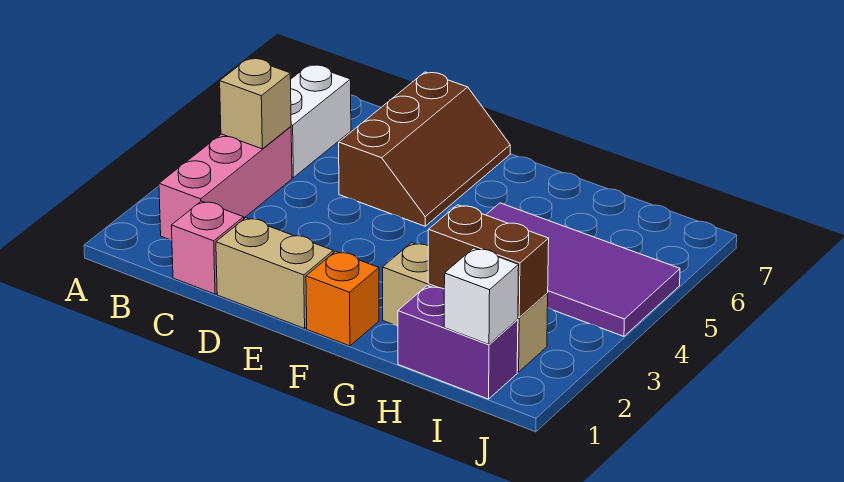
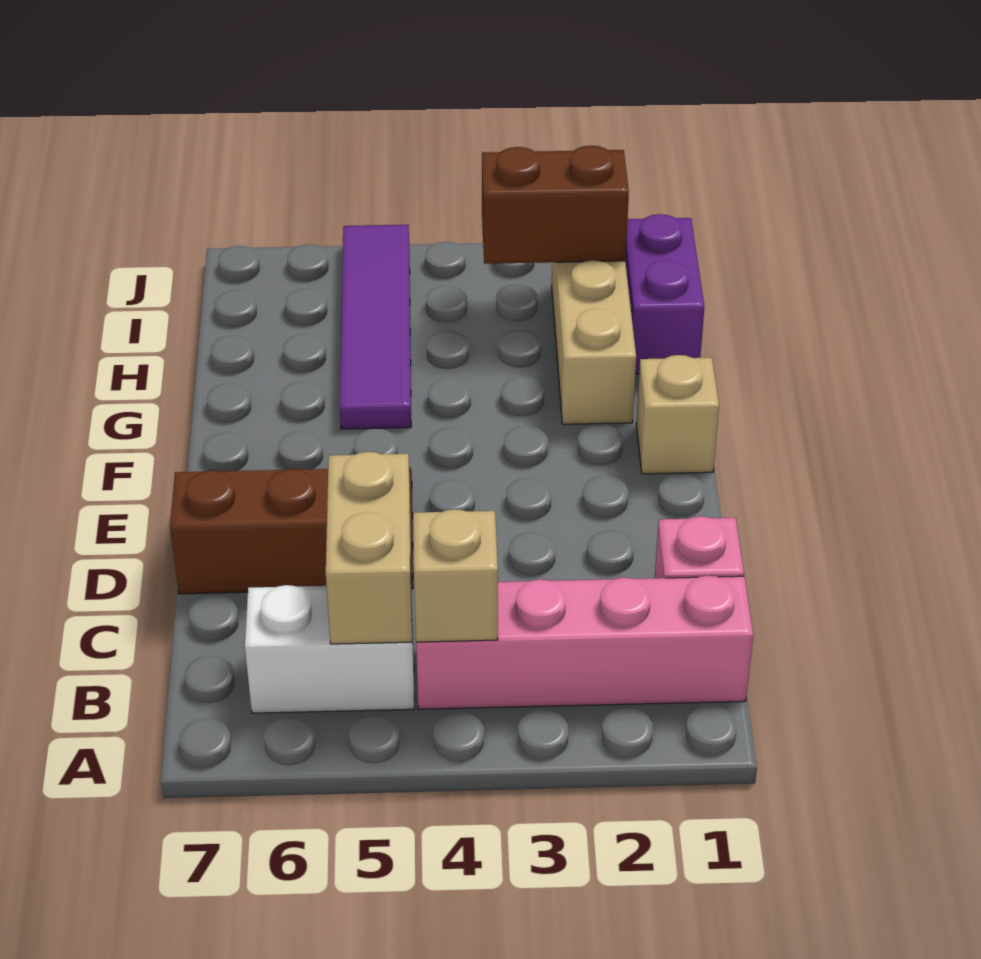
pink 1x3 brick [159,127,292,240] -> pink 1x4 brick [416,576,753,709]
tan 1x2 brick [216,218,333,329] -> tan 1x2 brick moved to [326,452,412,644]
orange 1x1 brick [306,251,379,346] -> tan 1x1 brick [636,355,719,474]
purple 2x4 tile [486,203,680,336] -> purple 1x4 tile [340,225,411,429]
brown 1x2 brick [428,205,549,317] -> brown 1x2 brick turned to [482,146,629,264]
white 1x1 brick [444,248,519,344] -> none

